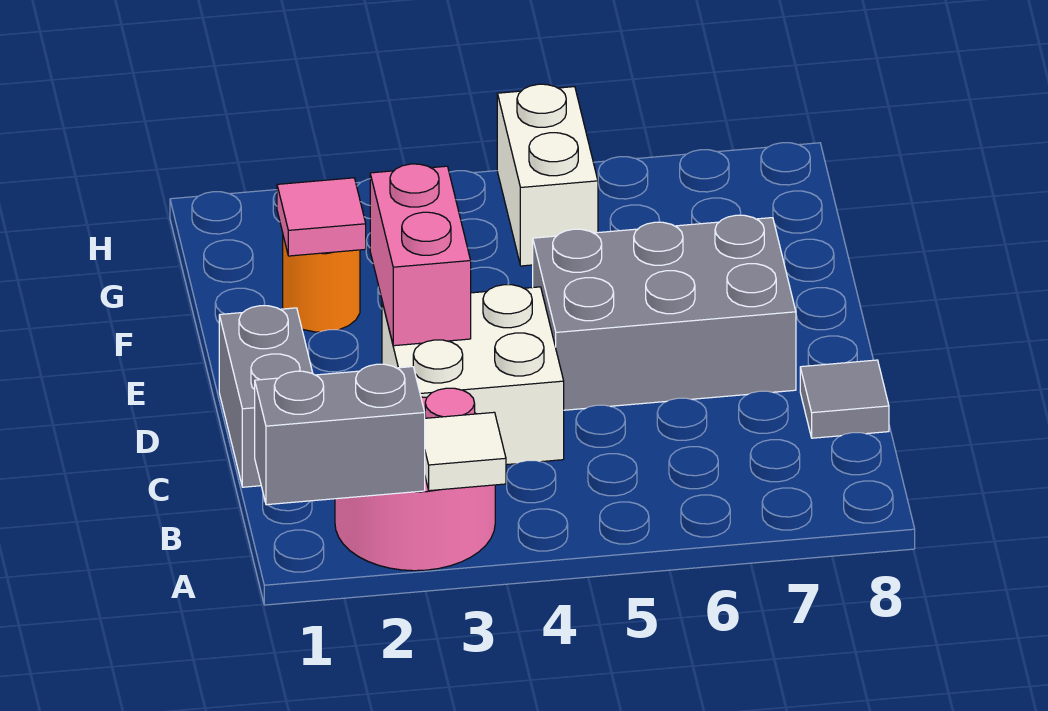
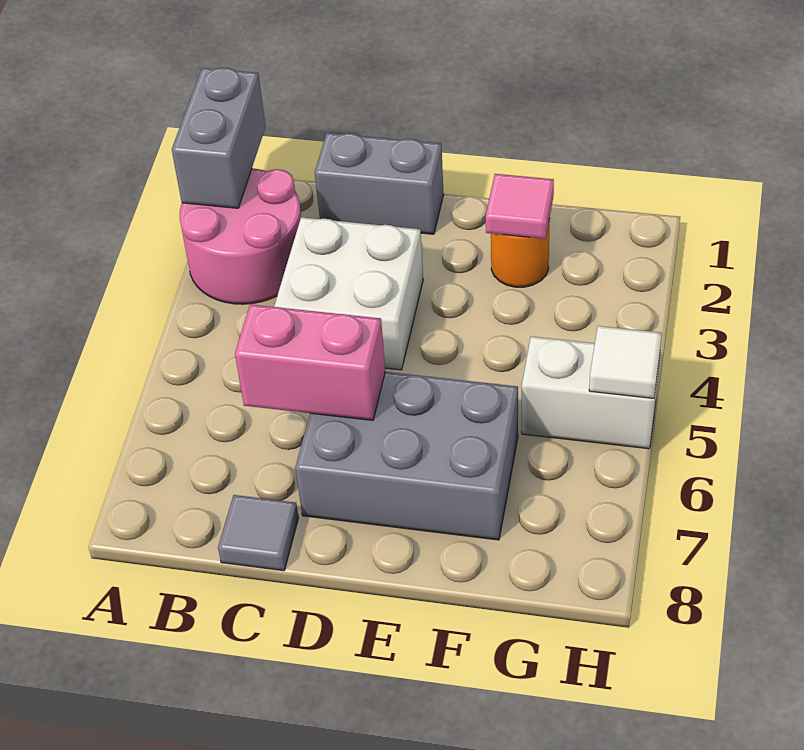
white 1x1 tile [425,412,506,491] -> white 1x1 tile moved to [589,326,662,398]
pink 1x2 brick [370,164,471,346] -> pink 1x2 brick moved to [235,304,385,420]
grey 2x3 brick [533,215,796,410] -> grey 2x3 brick turned to [295,372,518,540]

